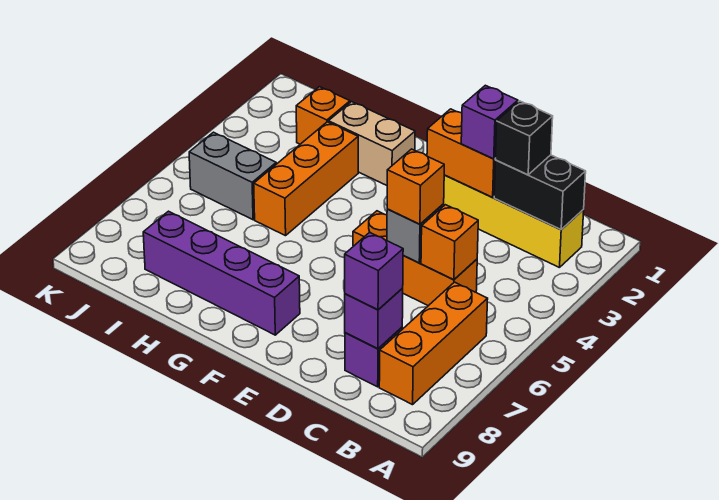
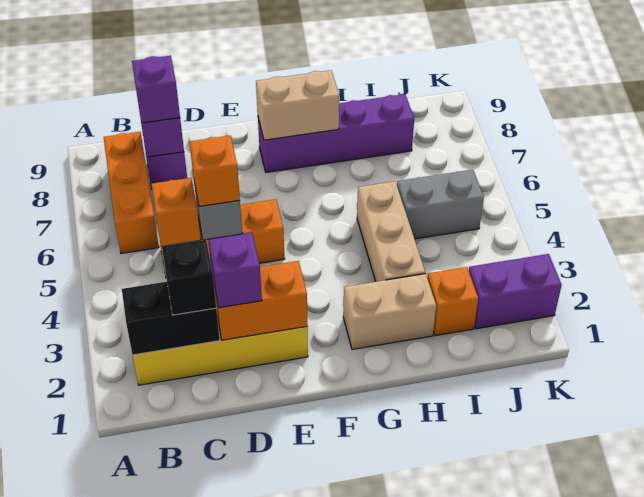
none -> tan 1x2 brick [256,70,339,140]
orange 1x3 brick [254,122,358,236] -> tan 1x3 brick [357,181,425,282]
none -> purple 1x2 brick [469,254,562,329]

